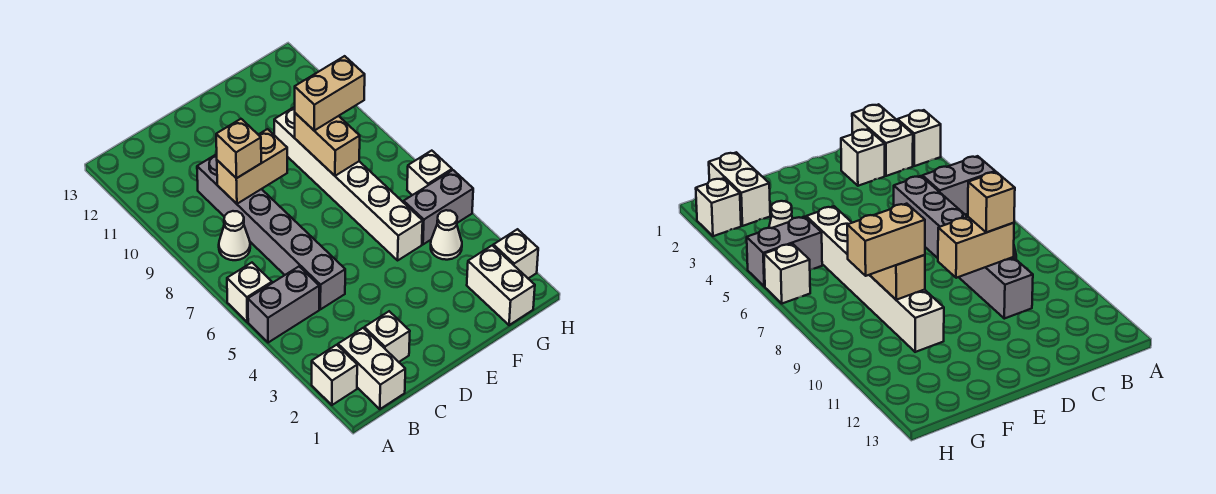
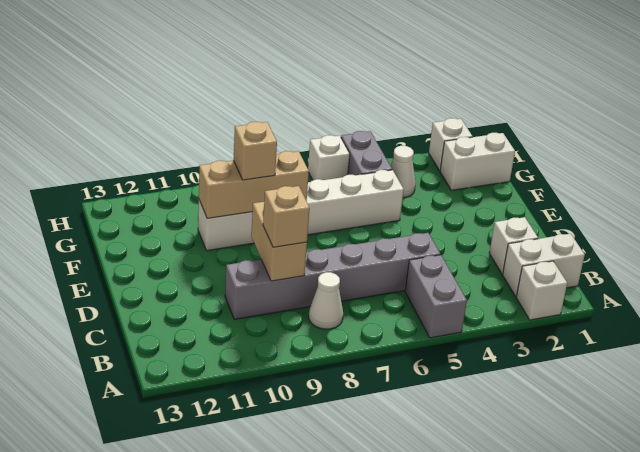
white 1x1 brick [227,263,272,322] -> none
tan 1x2 brick [295,113,360,176] -> tan 1x3 brick [199,151,309,218]
tan 1x2 brick [295,56,365,130] -> tan 1x1 brick [234,122,277,180]

